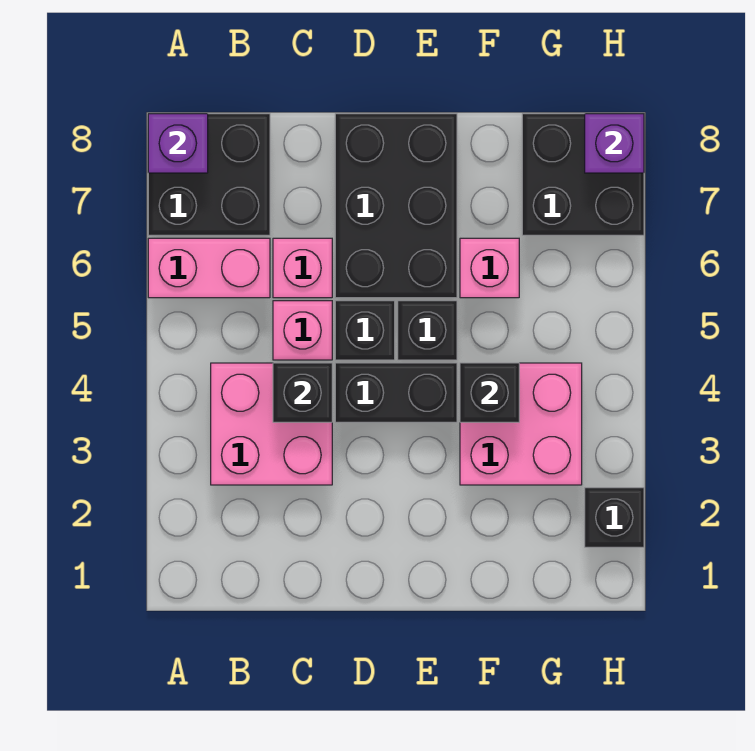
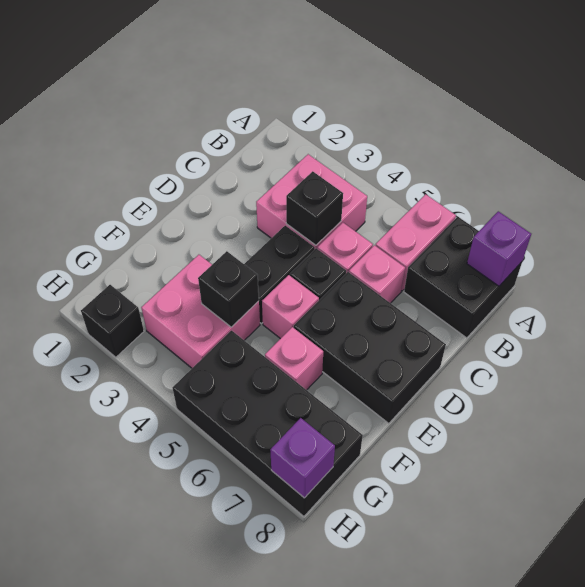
black 1x1 brick [398,301,457,360] -> pink 1x1 brick [262,275,319,339]
black 2x2 brick [522,114,644,235] -> black 2x4 brick [172,331,363,516]

